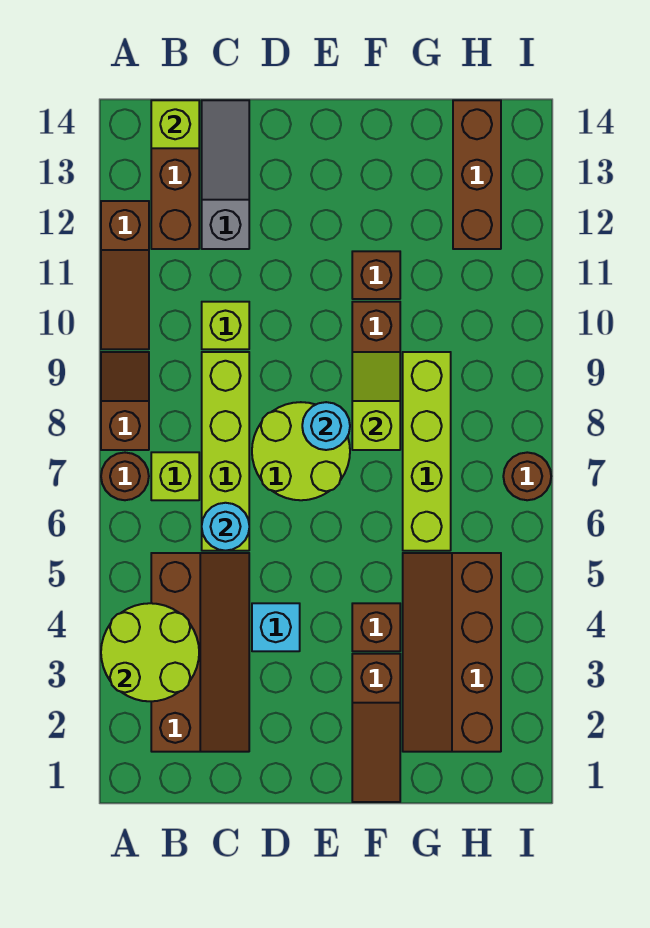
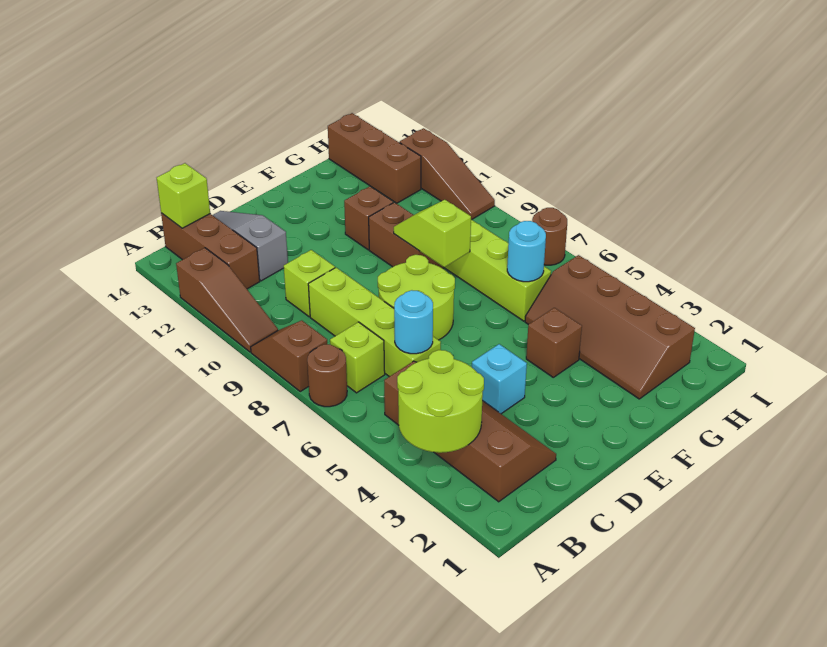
cyan 1x1 round brick [302,402,350,450] -> cyan 1x1 round brick moved to [507,221,546,282]
brown 1x3 slope [352,654,400,802] -> brown 1x3 slope moved to [400,128,495,220]

